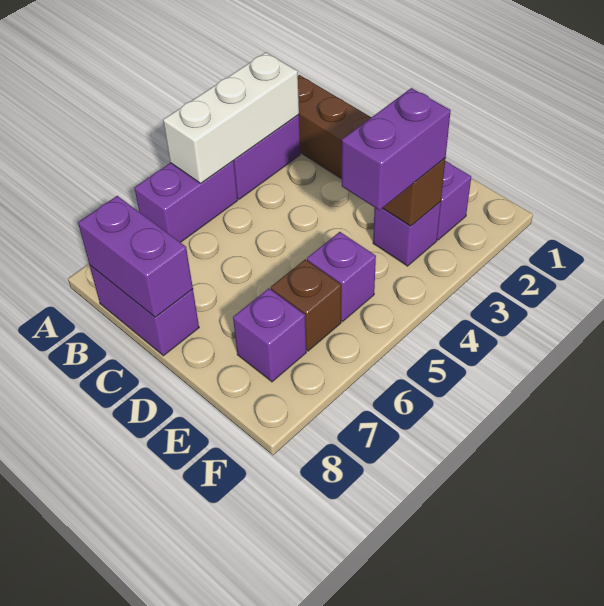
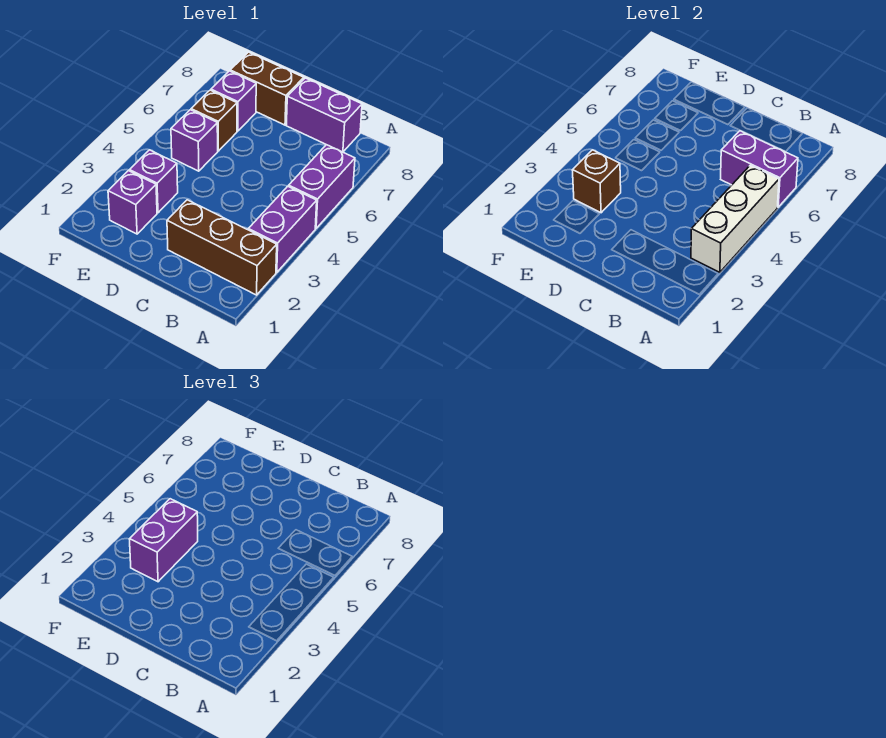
purple 1x2 brick [78,196,193,317] -> purple 1x2 brick moved to [721,131,798,207]
none -> brown 1x2 brick [230,52,304,125]

